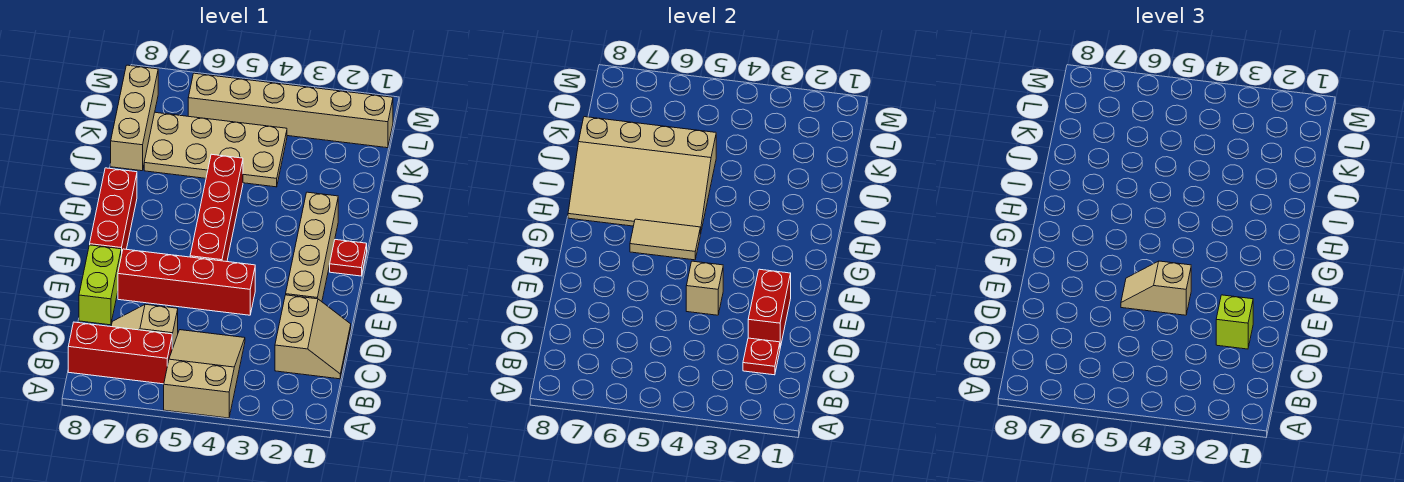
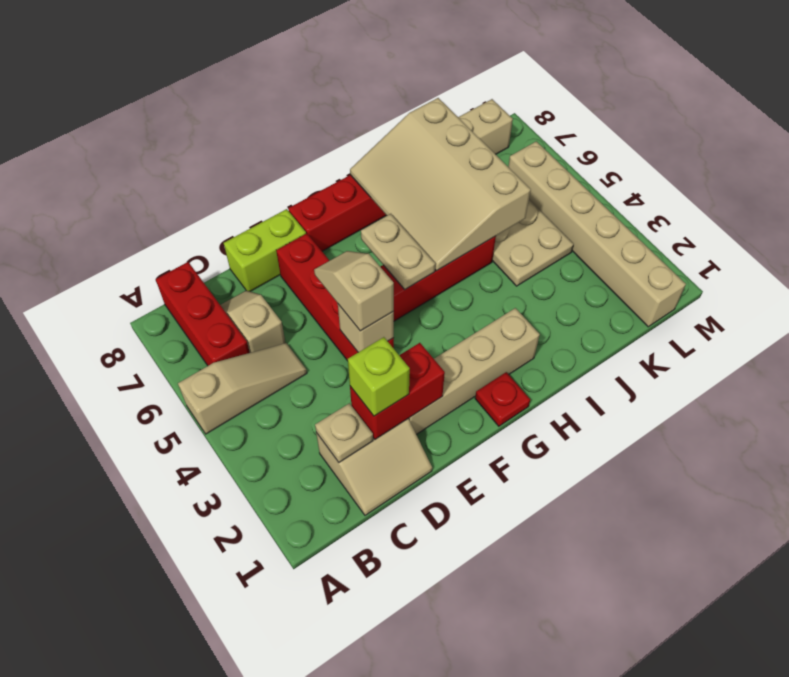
tan 2x3 slope [164,330,245,418] -> tan 1x3 slope [178,343,307,434]
red 1x1 plate [743,338,780,375] -> tan 1x1 plate [315,403,373,462]
tan 1x2 tile [630,219,700,260] -> tan 1x2 plate [361,214,435,289]

